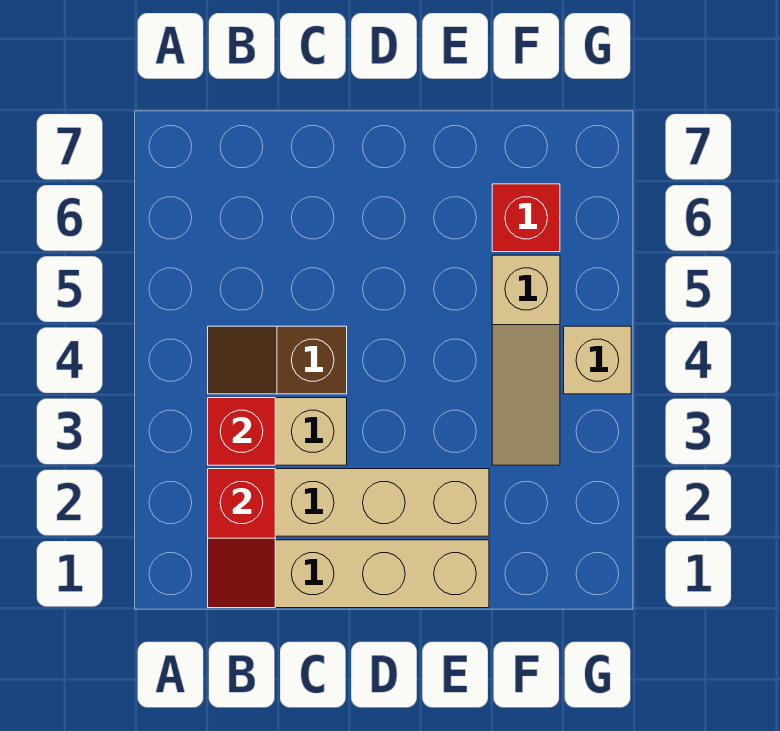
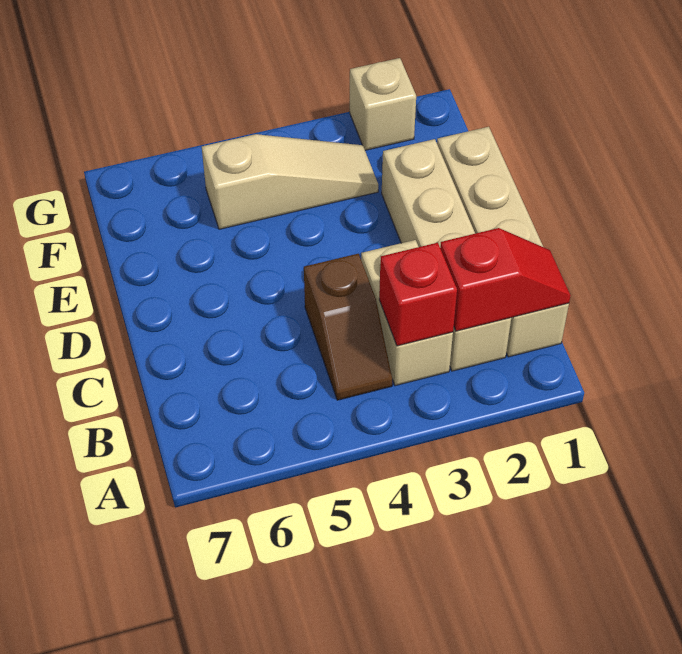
red 1x1 brick [492,184,560,252] -> none
tan 1x1 brick [564,326,631,394] -> tan 1x1 brick moved to [350,58,416,150]

